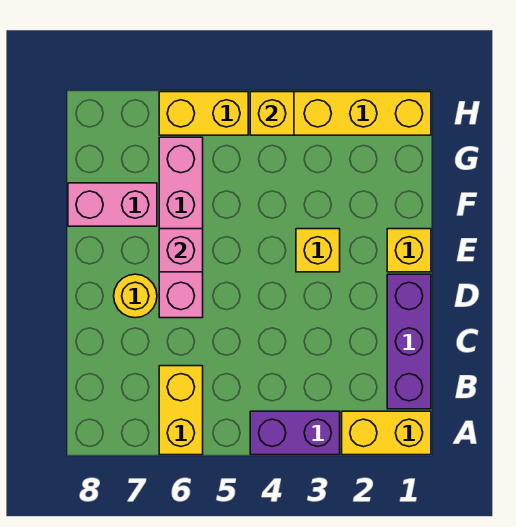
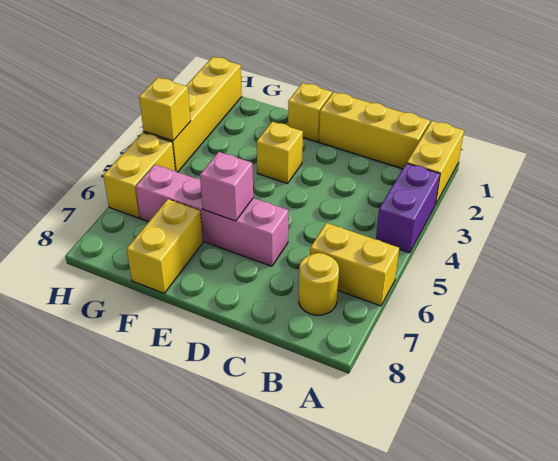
purple 1x3 brick [387,274,431,409] -> yellow 1x3 brick [319,92,430,169]
yellow 1x1 round brick [114,274,157,318] -> yellow 1x1 round brick moved to [299,253,339,315]
pink 1x2 brick [68,183,157,226] -> yellow 1x2 brick [127,199,203,293]

